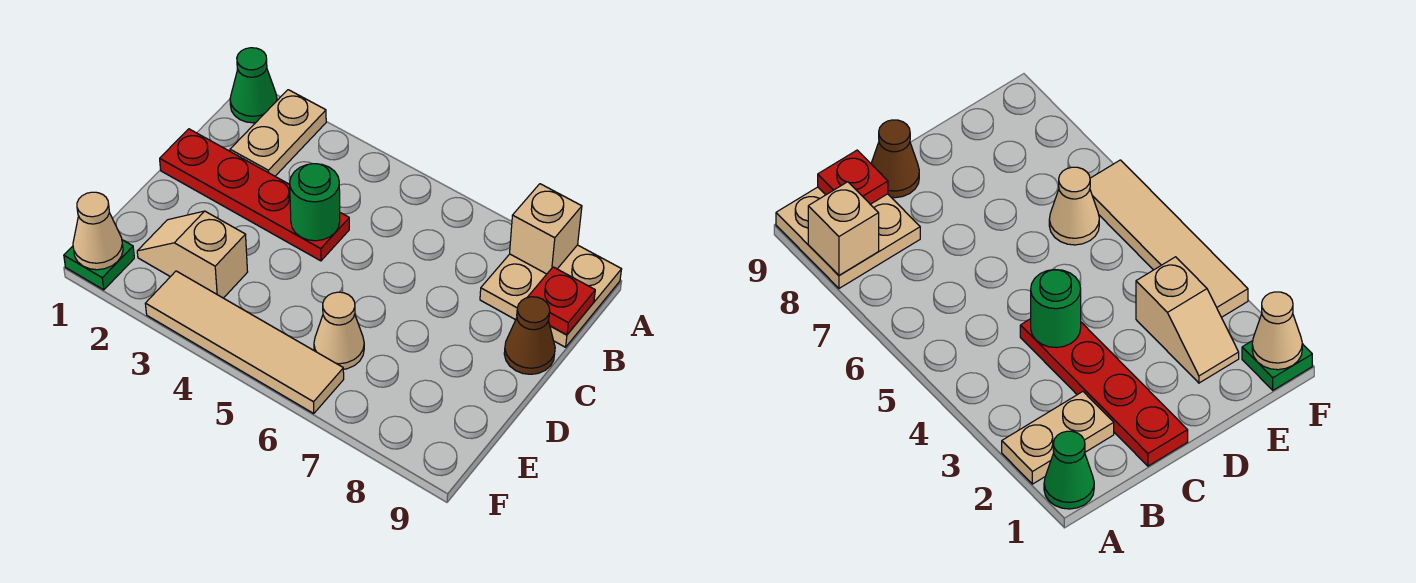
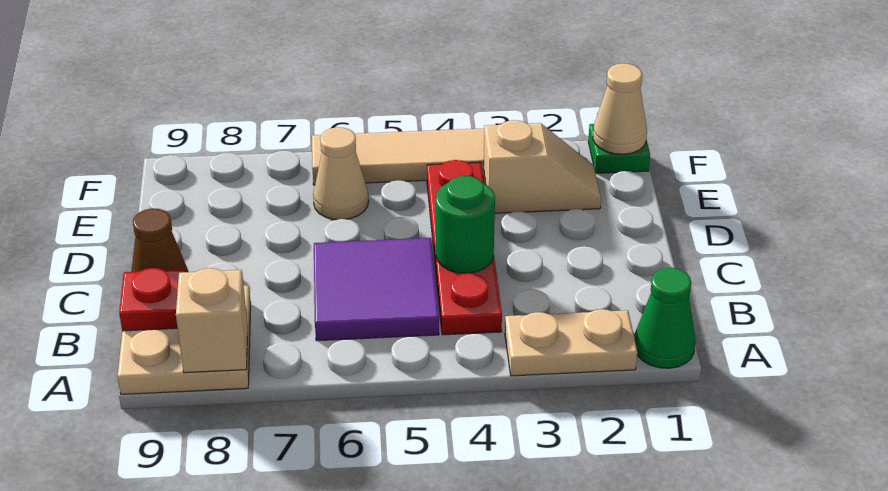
tan 1x2 plate [230,90,326,176] -> tan 1x2 plate turned to [505,309,637,376]
none -> purple 2x2 tile [314,238,439,341]
red 1x4 plate [160,129,349,261] -> red 1x4 plate turned to [427,160,502,335]

